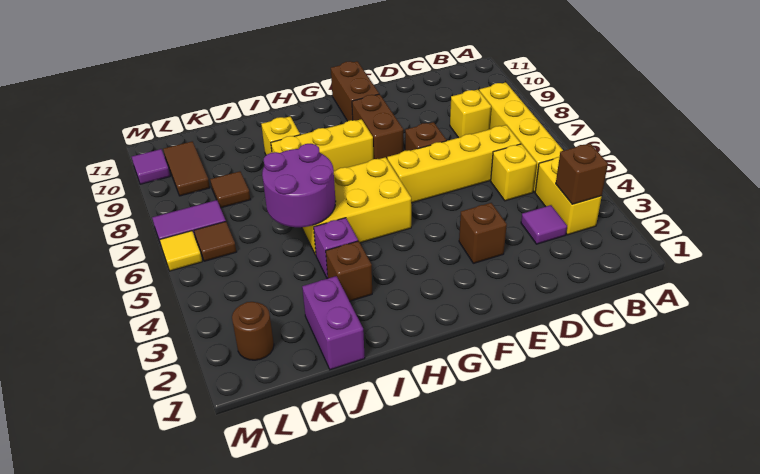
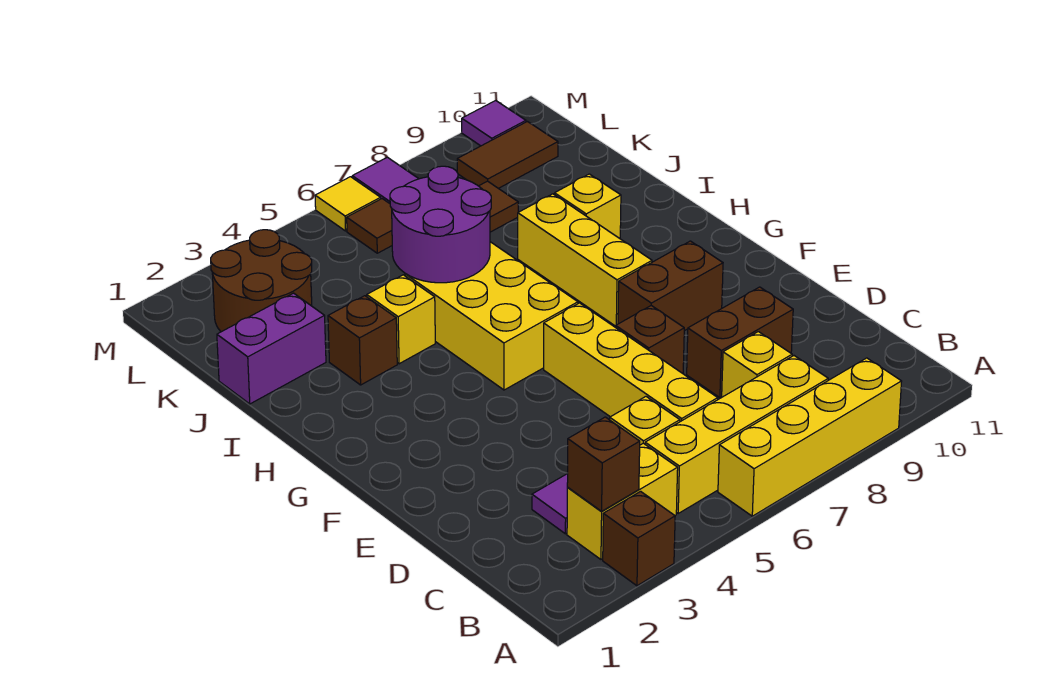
none -> yellow 1x4 brick [718,358,902,516]
brown 1x1 brick [459,203,507,263] -> brown 1x1 brick moved to [603,491,675,586]
brown 1x2 brick [331,61,379,121] -> brown 1x2 brick moved to [687,287,793,398]
purple 1x1 brick [314,218,358,278] -> yellow 1x1 brick [367,275,435,364]
brown 1x1 round brick [232,302,274,360] -> brown 2x2 round brick [211,230,312,332]

